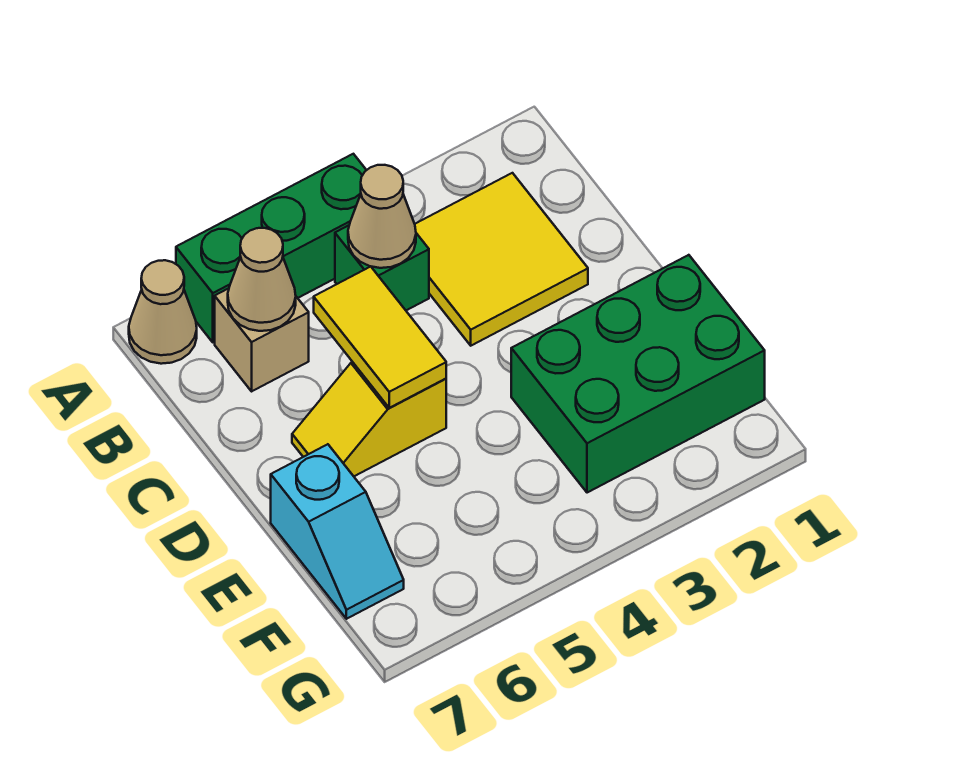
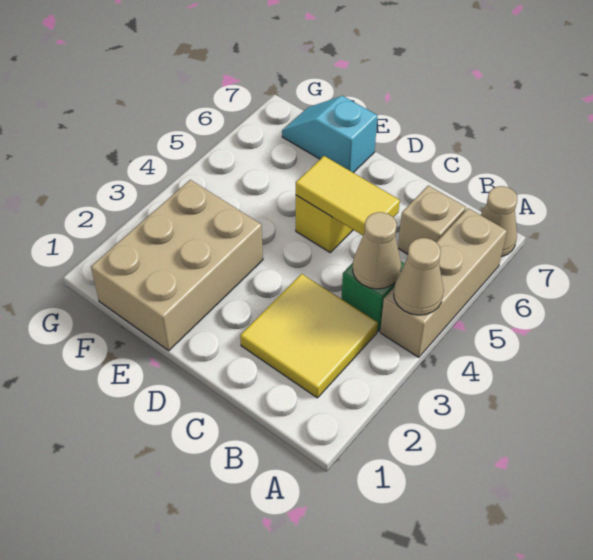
green 1x3 brick [176,154,366,342] -> tan 1x3 brick [380,208,507,357]
tan 1x1 cone [228,228,296,331] -> tan 1x1 cone moved to [394,238,444,315]
green 2x3 brick [511,255,765,493] -> tan 2x3 brick [91,180,263,351]

